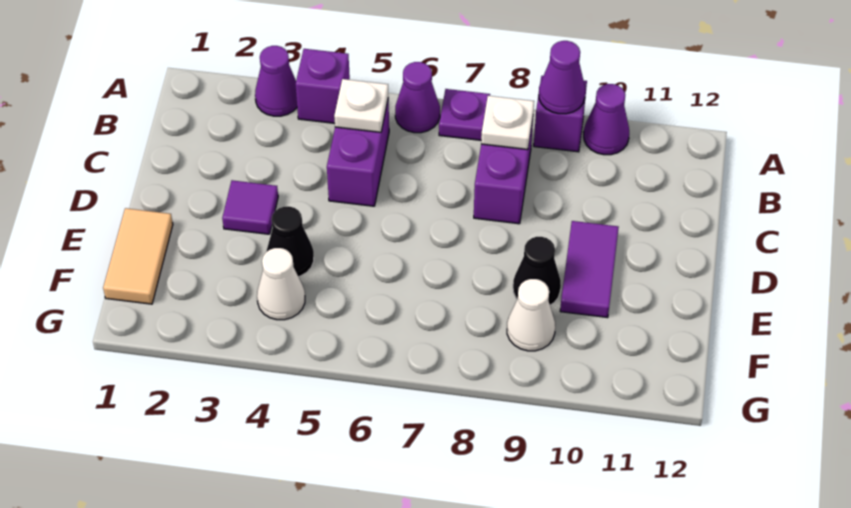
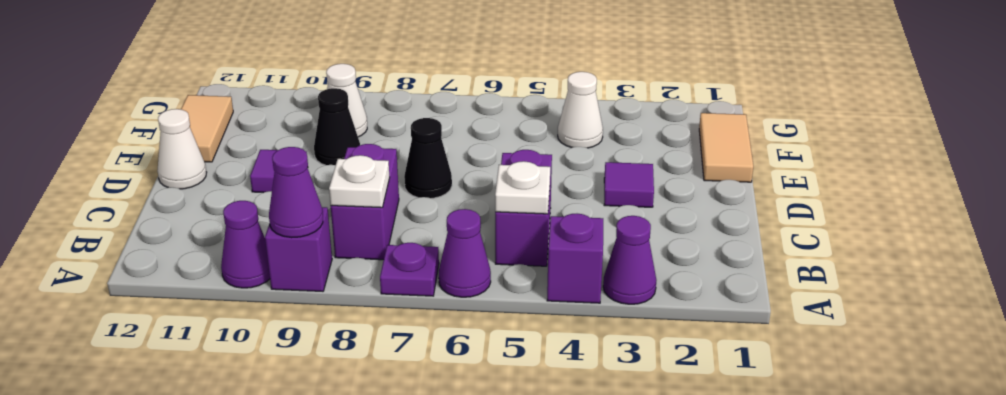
purple 1x2 tile [560,221,619,318] -> purple 1x1 tile [250,150,307,193]
none -> white 1x1 cone [157,109,207,189]
black 1x1 cone [267,206,314,277] -> black 1x1 cone moved to [404,118,452,198]
none -> tan 1x2 tile [181,95,233,162]

